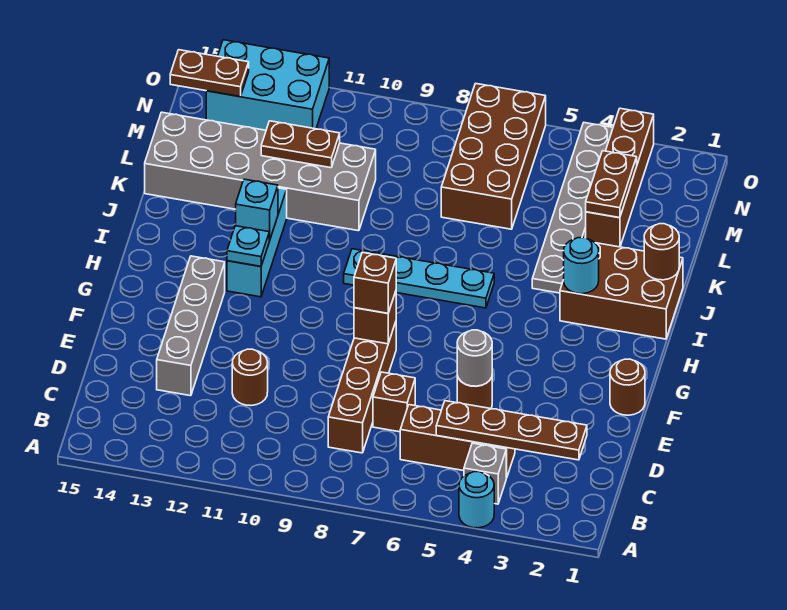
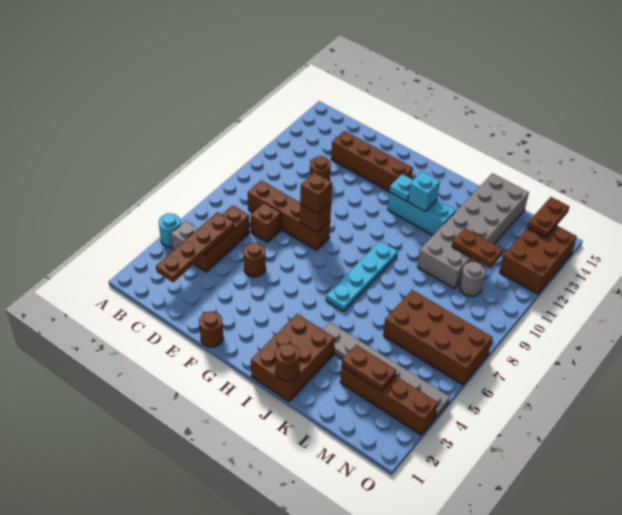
grey 1x4 brick [157,256,225,396] -> brown 1x4 brick [331,131,413,192]
grey 1x1 round brick [457,330,492,386] -> grey 1x1 round brick moved to [460,262,485,296]
cyan 1x1 round brick [564,237,599,294] -> none
brown 1x2 plate [261,121,340,168] -> brown 1x2 plate turned to [452,228,503,268]
cyan 2x3 brick [206,40,329,130] -> brown 2x3 brick [499,226,577,294]

